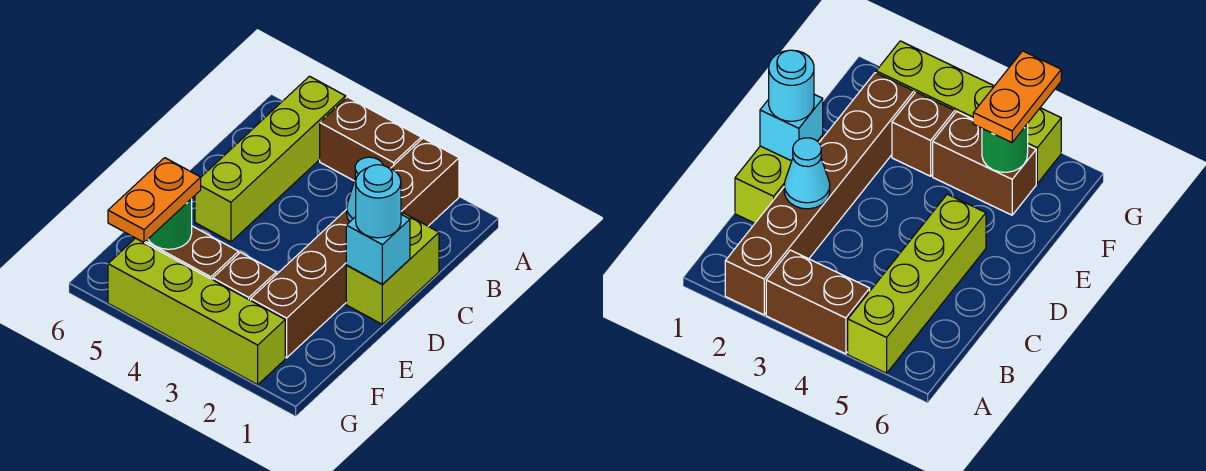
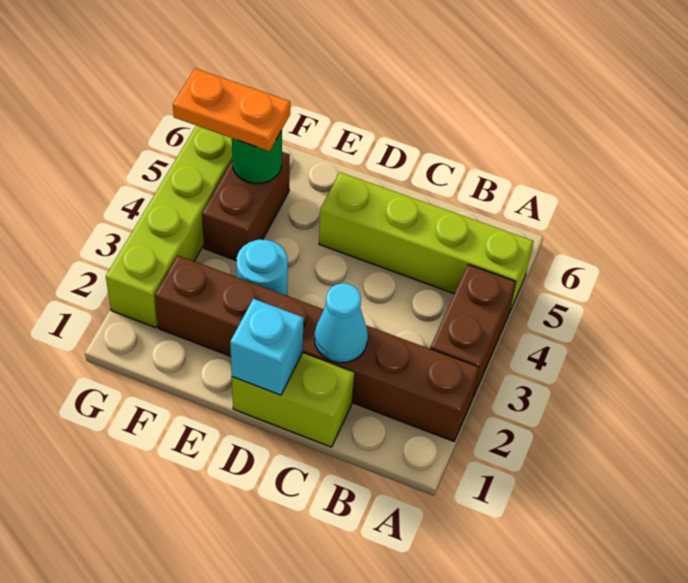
cyan 1x1 round brick [356,165,401,238] -> cyan 1x1 round brick moved to [236,240,288,296]
brown 1x1 brick [213,252,276,300] -> none

